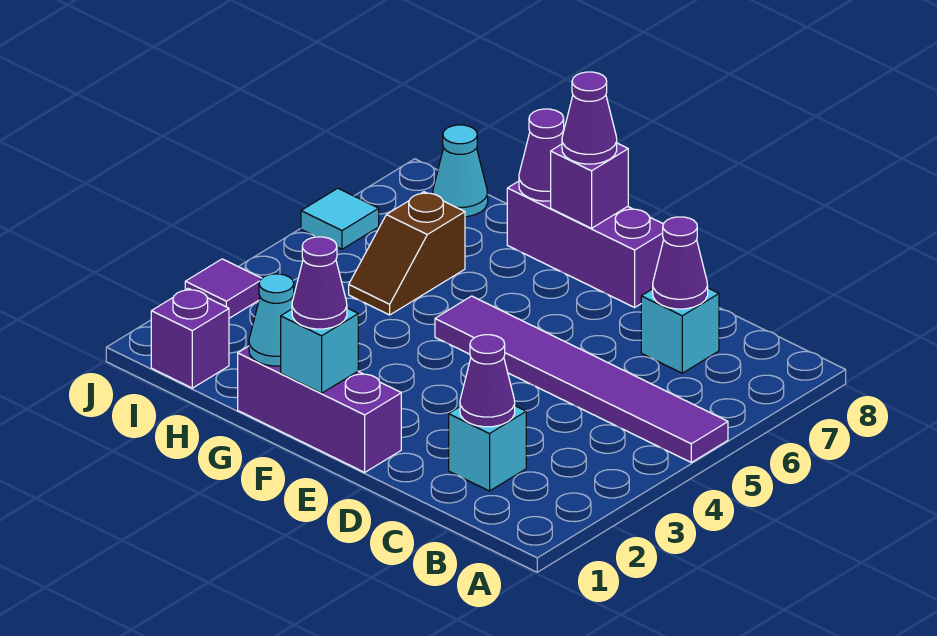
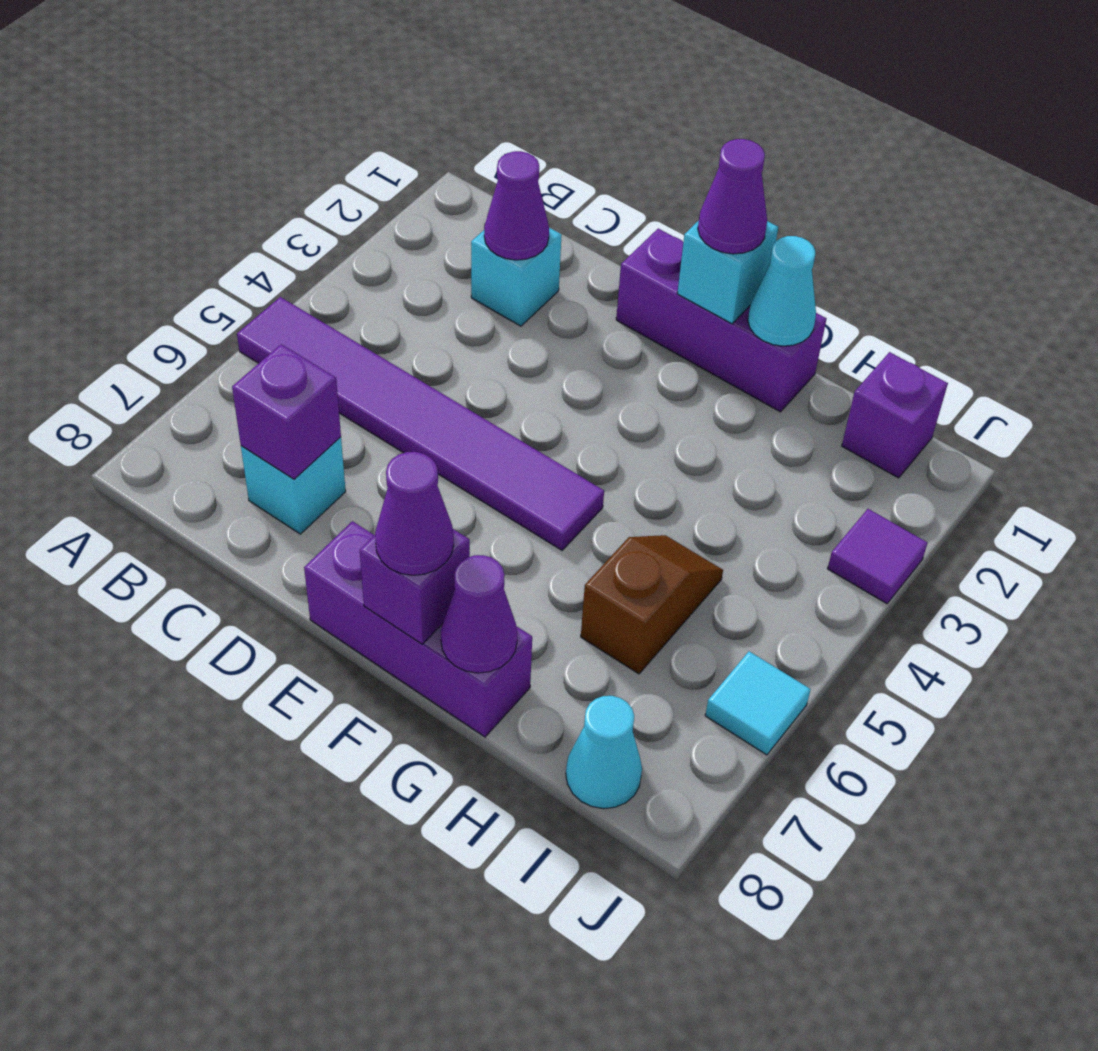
purple 1x1 cone [653,217,708,309] -> purple 1x1 brick [232,344,341,479]

